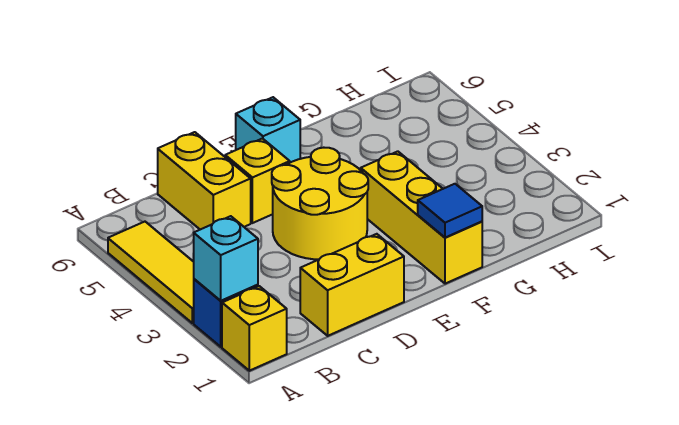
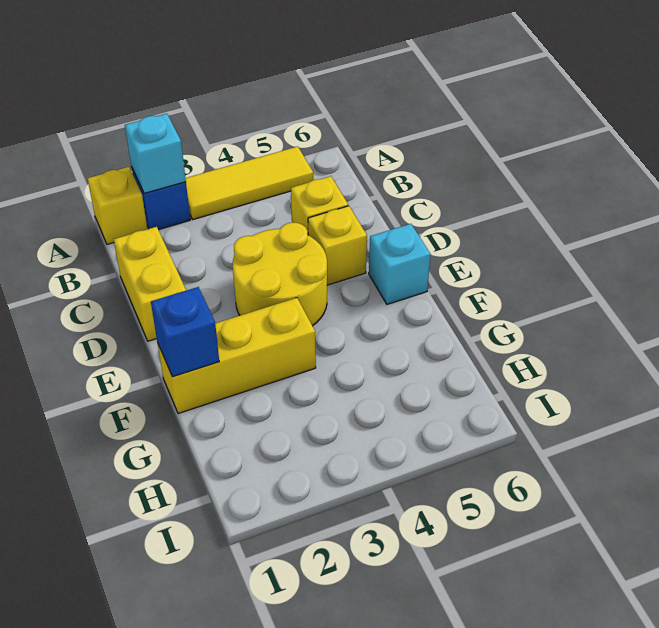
yellow 1x2 brick [158,132,251,230] -> yellow 1x1 brick [291,176,348,233]
blue 1x1 tile [418,184,482,238] -> blue 1x1 brick [151,287,219,377]

